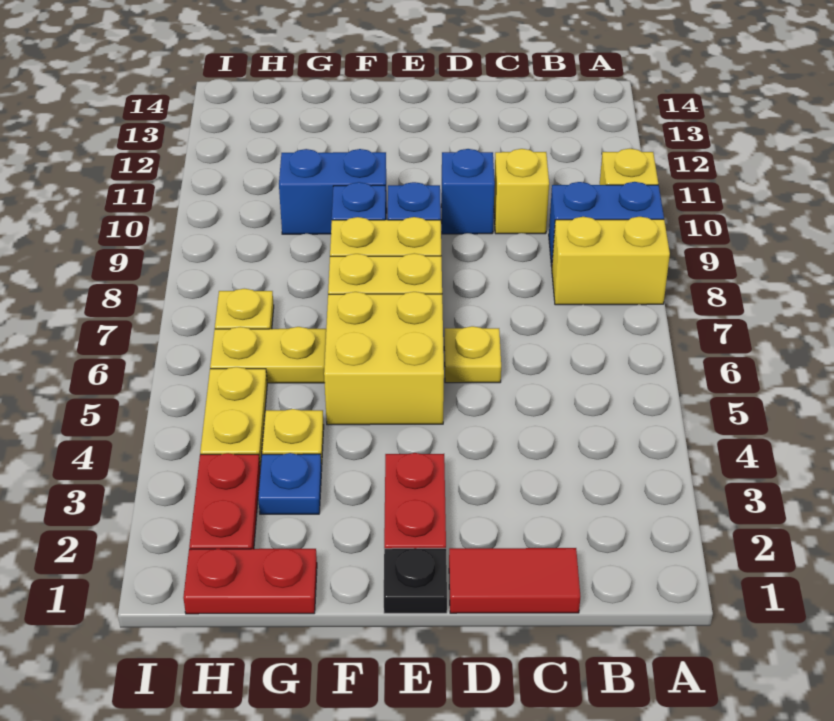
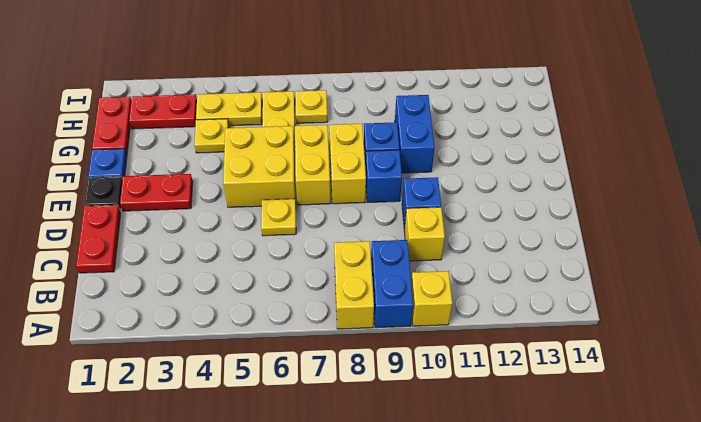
red 1x2 tile [449,548,580,613] -> red 1x2 plate [76,205,121,273]
blue 1x1 plate [258,453,322,514] -> blue 1x1 plate moved to [88,149,127,180]

